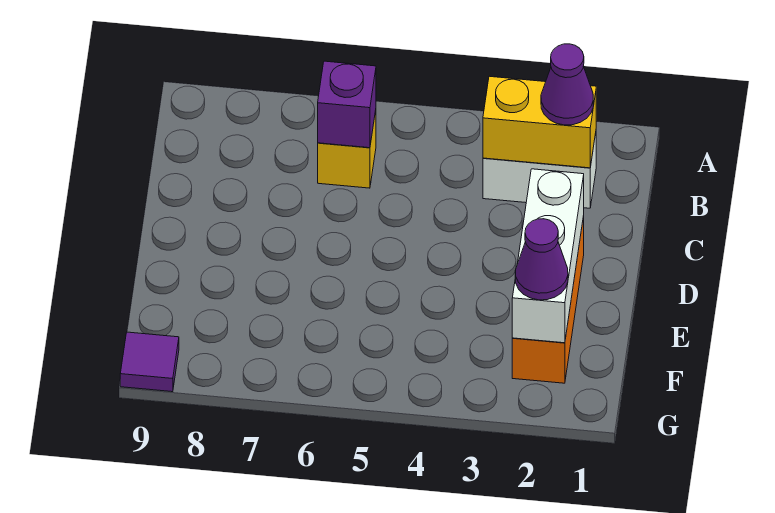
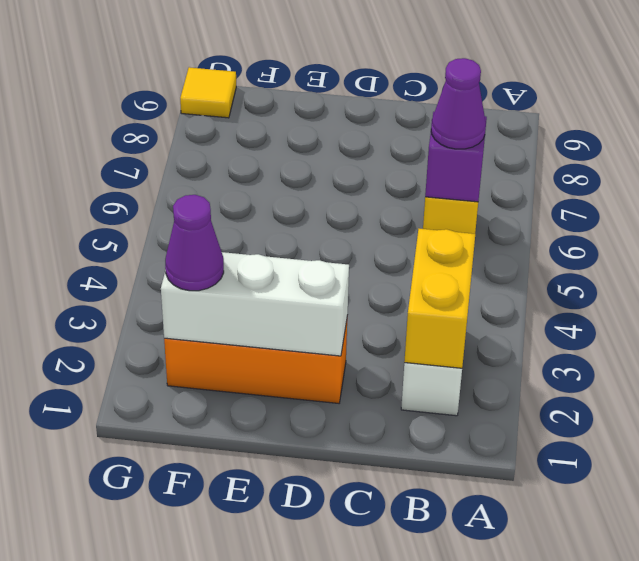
purple 1x1 cone [541,44,593,125] -> purple 1x1 cone moved to [431,58,486,149]
purple 1x1 tile [120,332,179,392] -> yellow 1x1 tile [180,67,236,118]

